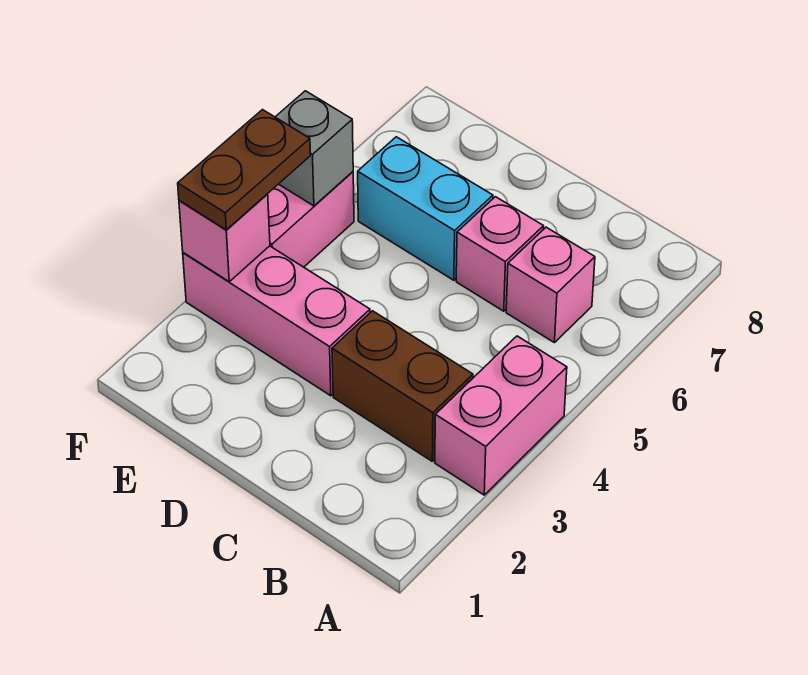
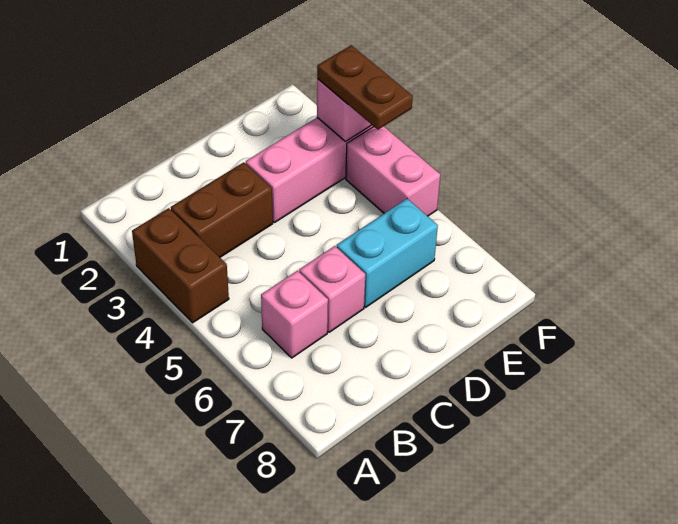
pink 1x2 brick [435,336,567,495] -> brown 1x2 brick [132,208,229,323]
grey 1x1 brick [276,91,353,206] -> none

